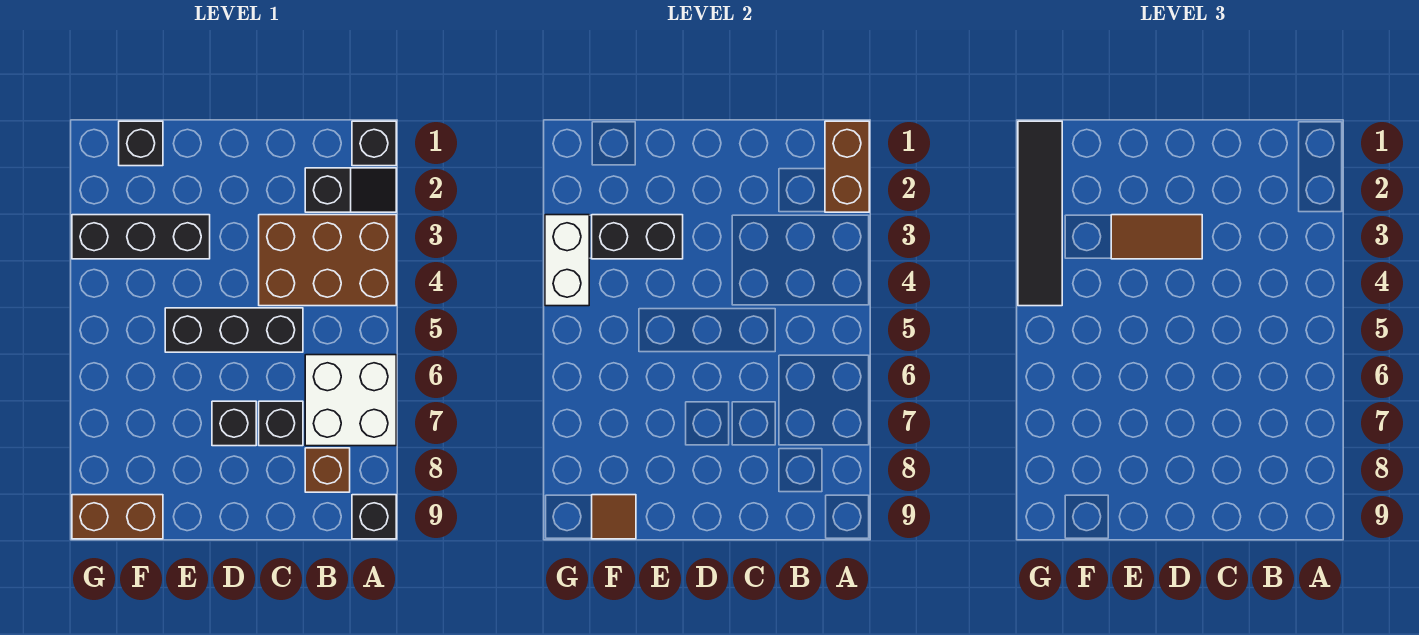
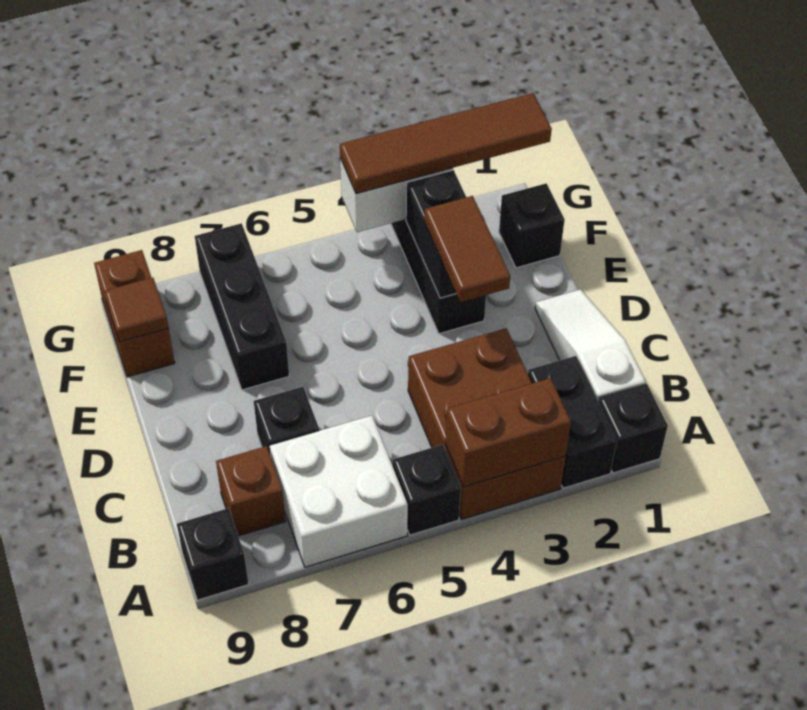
brown 1x2 brick [825,121,869,212] -> brown 1x2 brick moved to [445,378,571,487]
black 1x2 slope [305,168,396,212] -> black 1x2 brick [528,356,617,488]
none -> white 1x3 slope [535,289,646,402]
black 1x3 brick [165,308,303,352] -> black 1x3 brick moved to [195,223,289,390]
black 1x1 brick [212,401,256,446] -> black 1x1 brick moved to [392,445,461,535]
black 1x4 tile [1018,121,1062,306] -> brown 1x4 tile [340,93,552,194]

